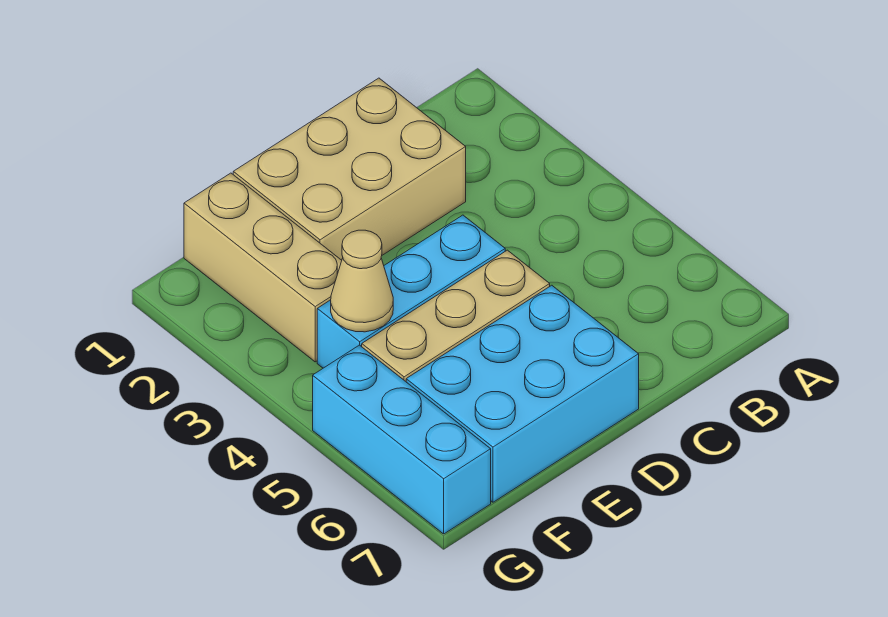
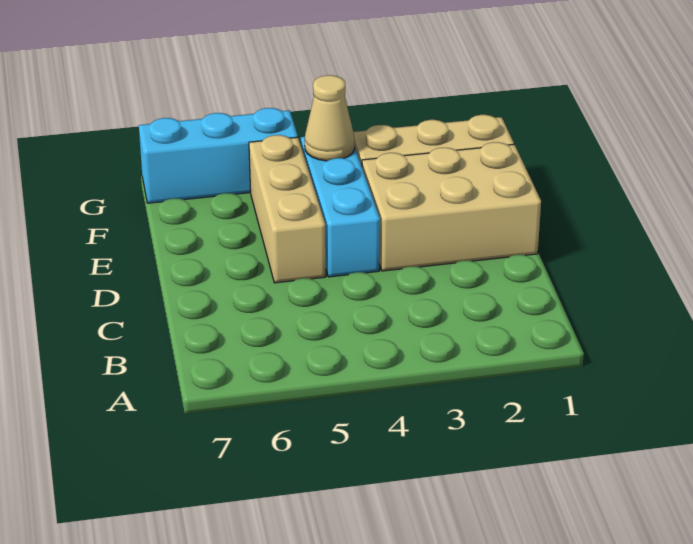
tan 2x3 brick [233,78,466,260] -> tan 2x3 brick turned to [362,142,541,271]
cyan 2x3 brick [406,285,639,502] -> none

